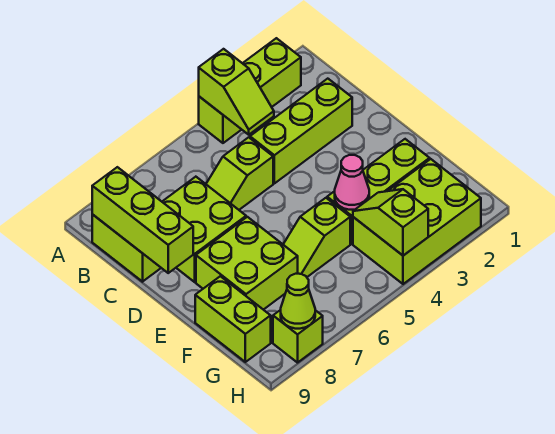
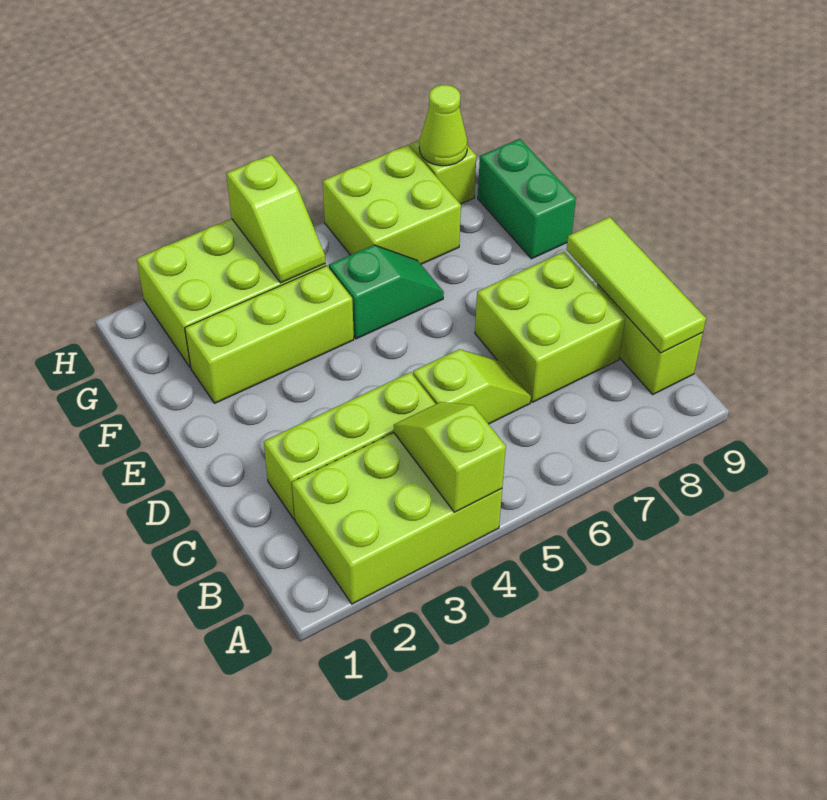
lime 1x3 brick [199,38,301,143] -> lime 2x3 brick [292,433,502,604]
lime 1x3 brick [92,167,193,273] -> lime 1x3 tile [567,217,706,353]
lime 2x2 brick [196,217,298,310] -> lime 2x2 brick moved to [323,145,461,264]
pink 1x1 cone [335,155,369,210] -> none
lime 1x2 slope [283,198,350,277] -> green 1x2 slope [329,245,444,339]
lime 1x2 brick [195,276,271,362] -> green 1x2 brick [478,139,576,259]

